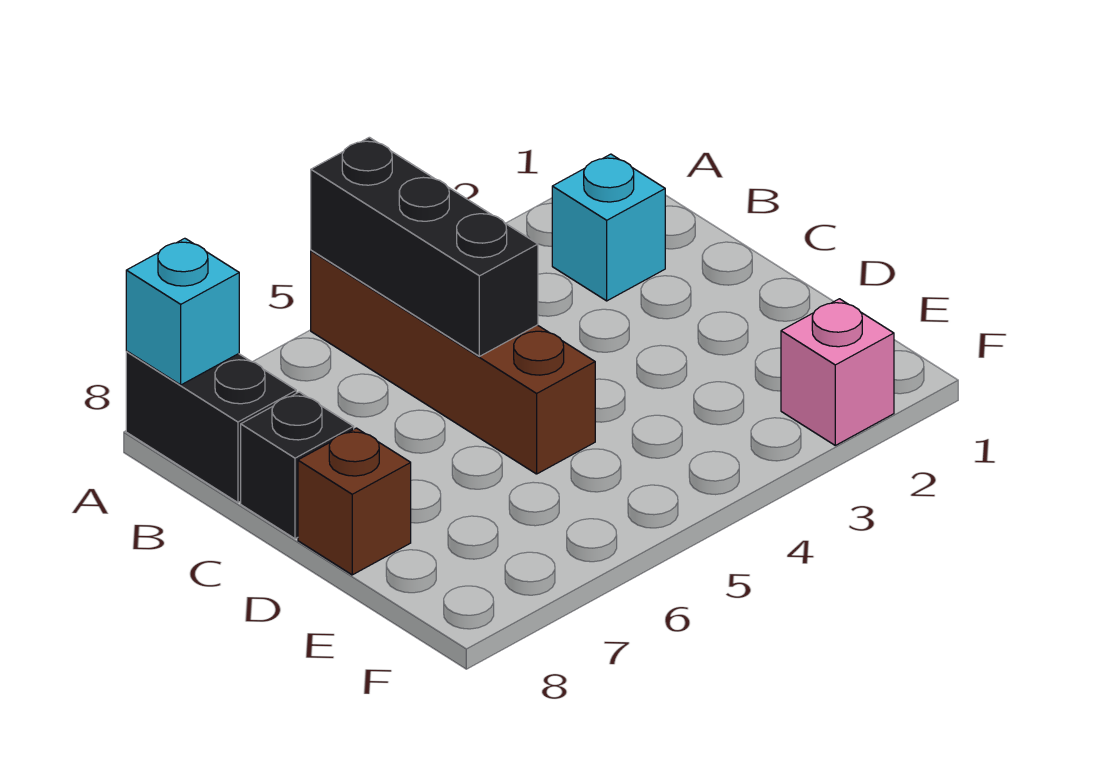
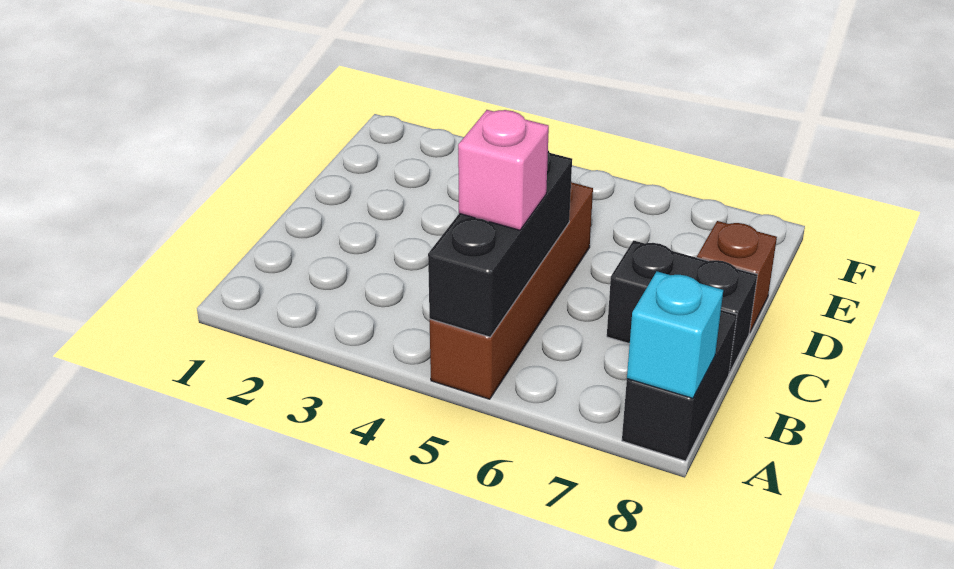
cyan 1x1 brick [552,154,665,301] -> none
black 1x1 brick [241,392,354,539] -> black 1x2 brick [607,240,757,373]
pink 1x1 brick [781,299,894,445] -> pink 1x1 brick moved to [458,110,549,230]

